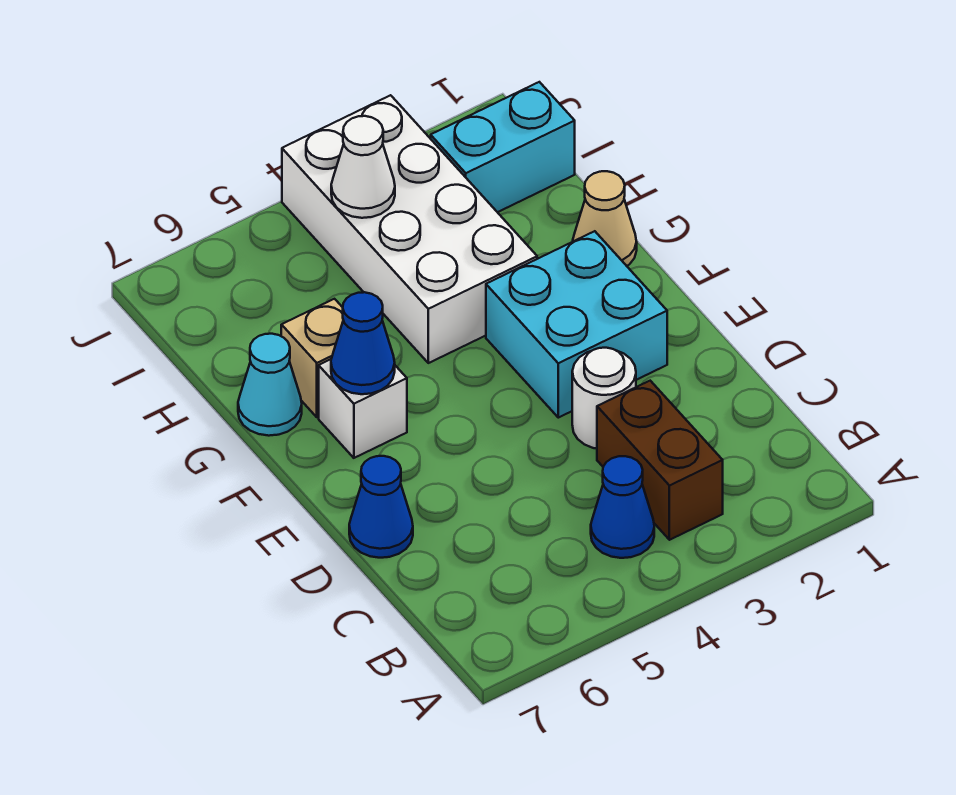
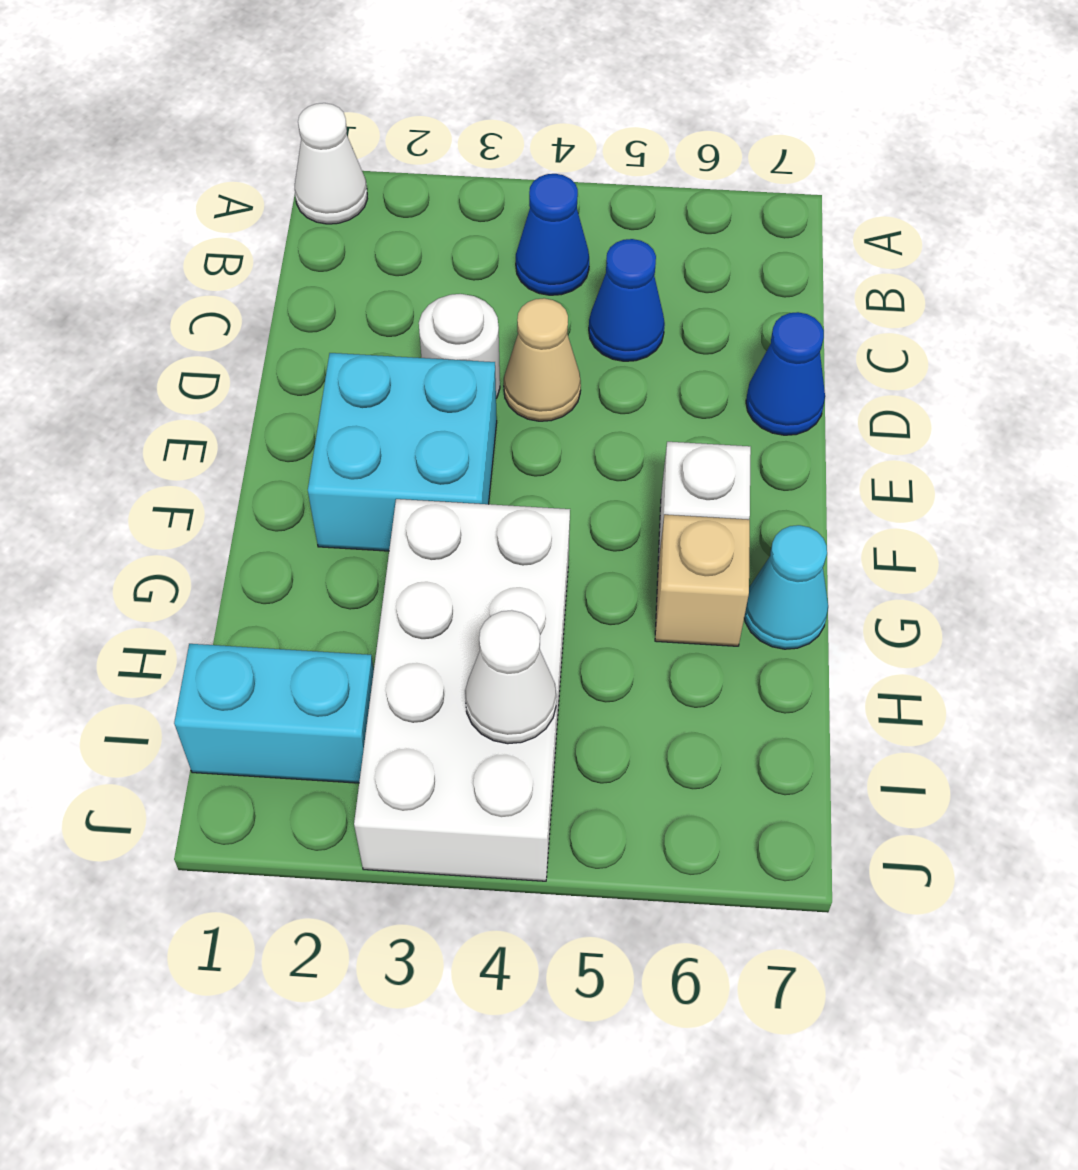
none -> white 1x1 cone [295,103,367,224]
brown 1x2 brick [597,381,723,540] -> none
blue 1x1 cone [331,292,395,394] -> blue 1x1 cone moved to [589,239,665,361]
tan 1x1 cone [573,171,637,266] -> tan 1x1 cone moved to [504,298,581,421]

